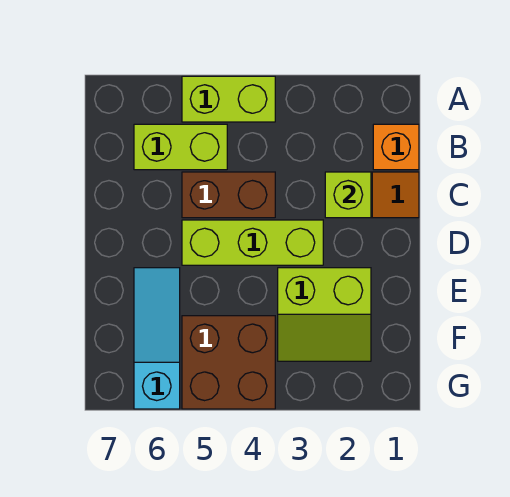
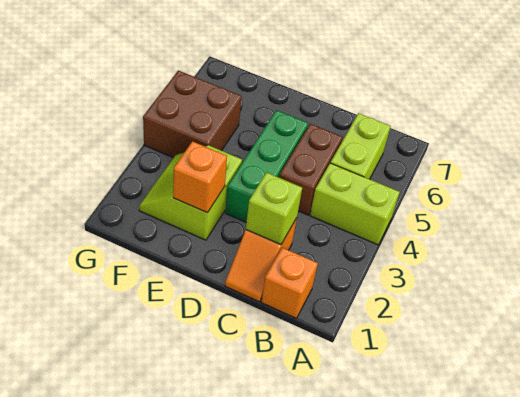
lime 1x2 brick [182,76,275,122] -> lime 1x2 brick turned to [310,163,400,245]
lime 1x3 brick [182,220,323,265] -> green 1x3 brick [225,110,308,223]
none -> orange 1x1 brick [173,141,227,213]
cyan 1x3 slope [134,268,180,409] -> none

